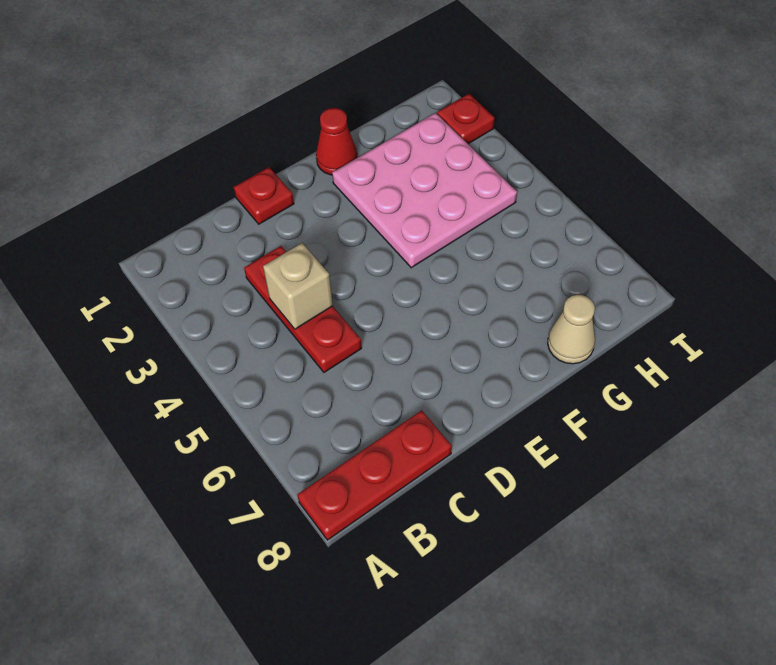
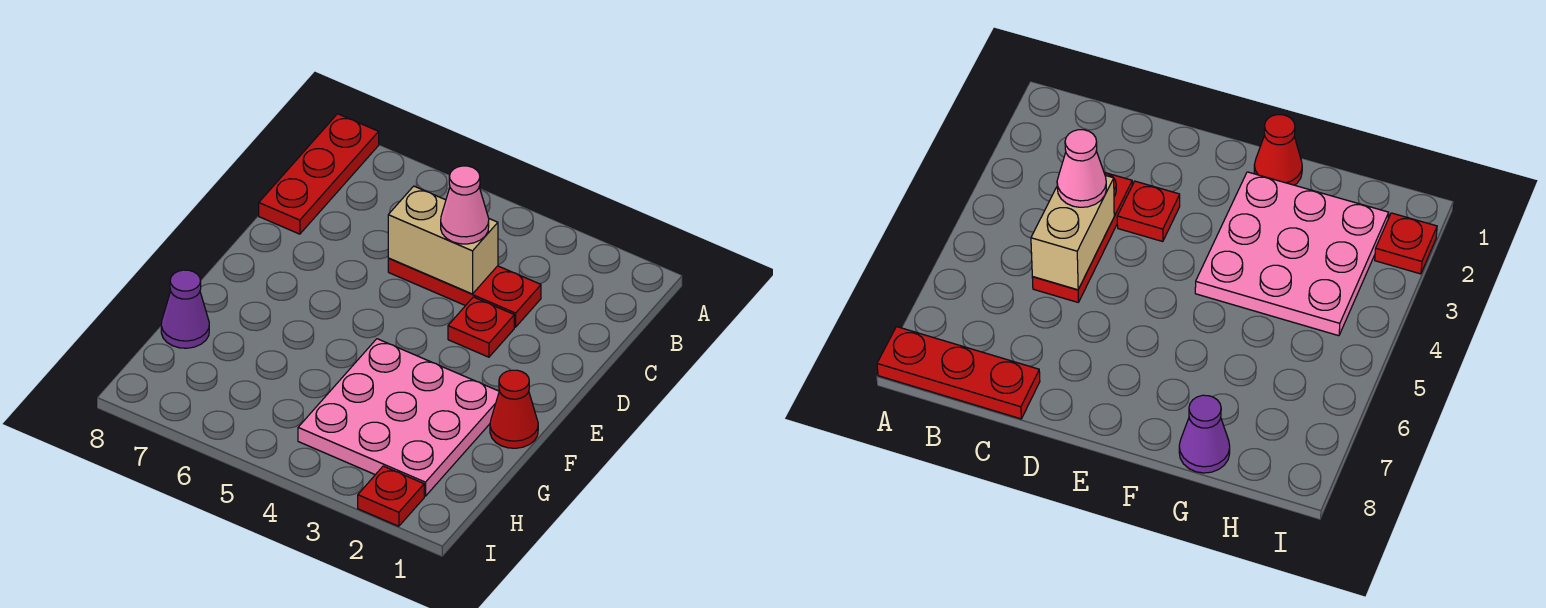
tan 1x1 brick [263,243,333,329] -> tan 1x2 brick [388,186,498,294]
none -> pink 1x1 cone [441,166,489,244]
red 1x1 plate [234,167,294,224] -> red 1x1 plate moved to [448,297,514,357]
tan 1x1 cone [548,295,595,364] -> purple 1x1 cone [161,270,209,348]

